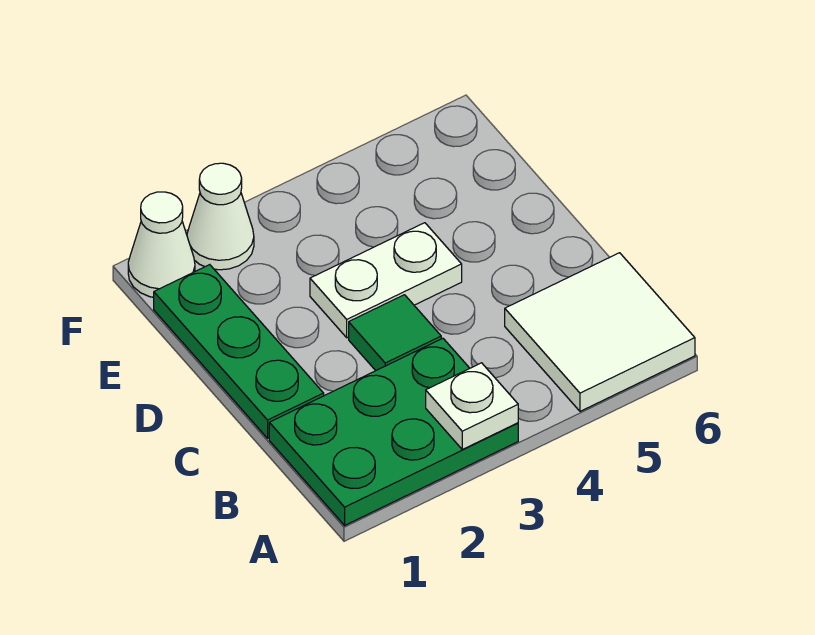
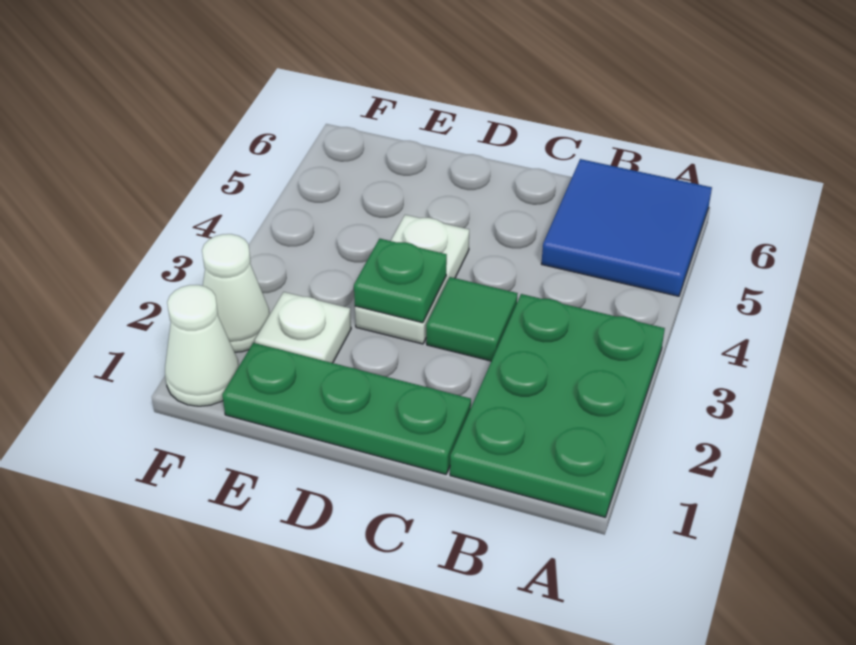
white 1x1 plate [426,363,518,449] -> white 1x1 plate moved to [255,292,351,363]
white 2x2 tile [505,253,695,411] -> blue 2x2 tile [542,159,712,296]
none -> green 1x1 plate [354,239,447,323]

